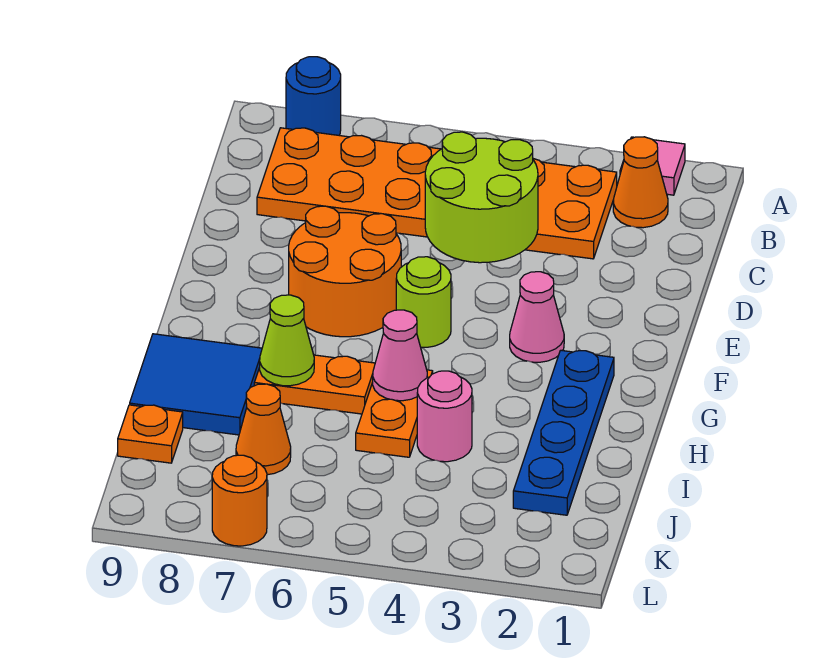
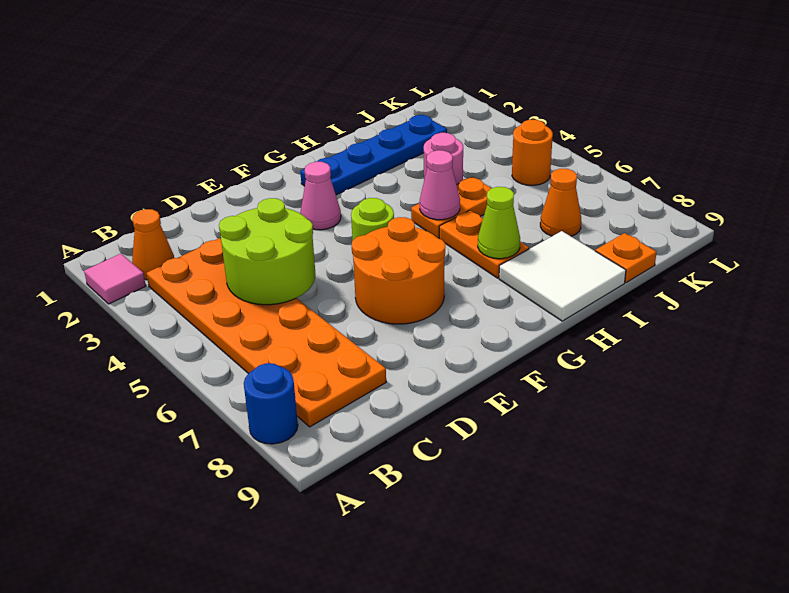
blue 2x2 tile [130,334,262,435] -> white 2x2 tile [499,231,626,321]
orange 1x1 round brick [212,455,267,546] -> orange 1x1 round brick moved to [512,120,553,185]

